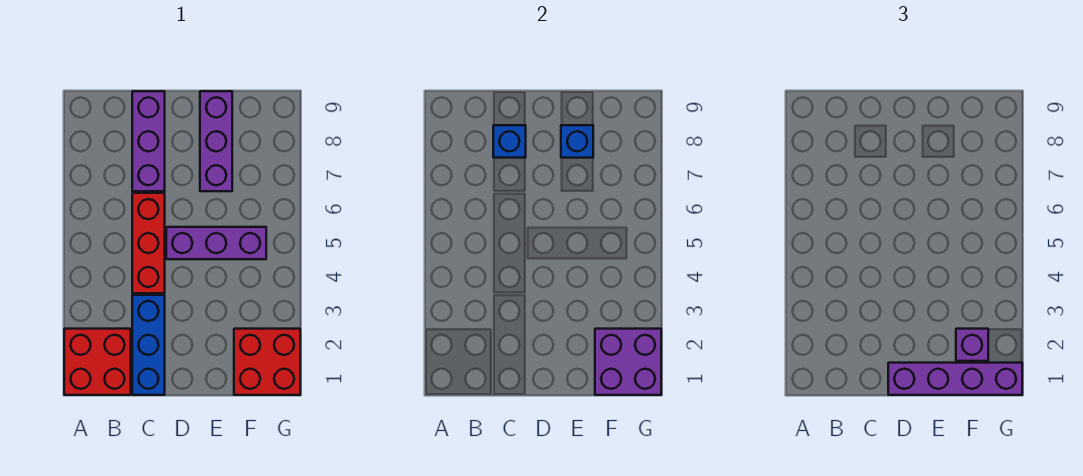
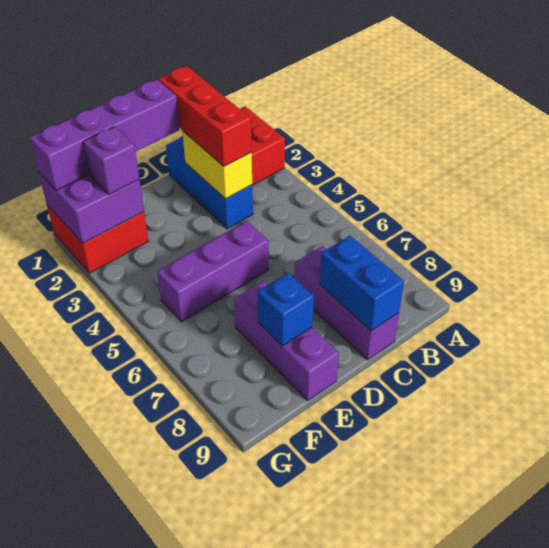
none -> yellow 1x2 brick [182,131,252,199]
red 1x3 brick [132,193,165,293] -> red 1x3 brick moved to [158,66,252,166]
blue 1x1 brick [493,125,526,158] -> blue 1x2 brick [320,236,404,331]

